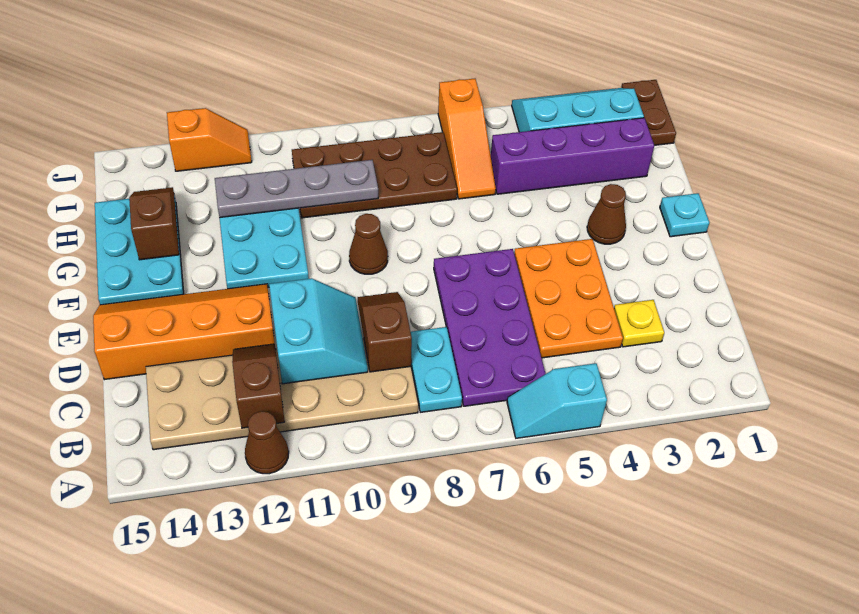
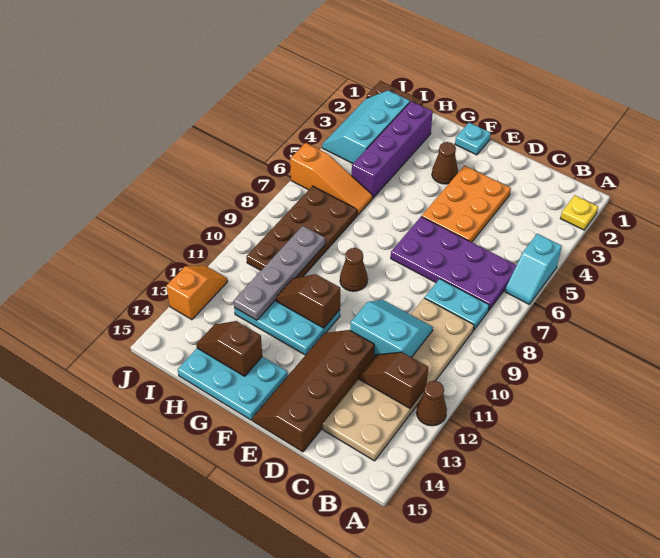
yellow 1x1 plate [614,300,664,347] -> yellow 1x1 plate moved to [561,195,598,230]
orange 2x3 plate [514,239,623,358] -> orange 2x3 plate turned to [422,166,511,242]
brown 1x2 slope [358,292,412,372] -> brown 1x2 slope moved to [276,274,340,328]
orange 2x4 slope [93,284,275,380] -> brown 2x4 slope [252,330,374,452]

